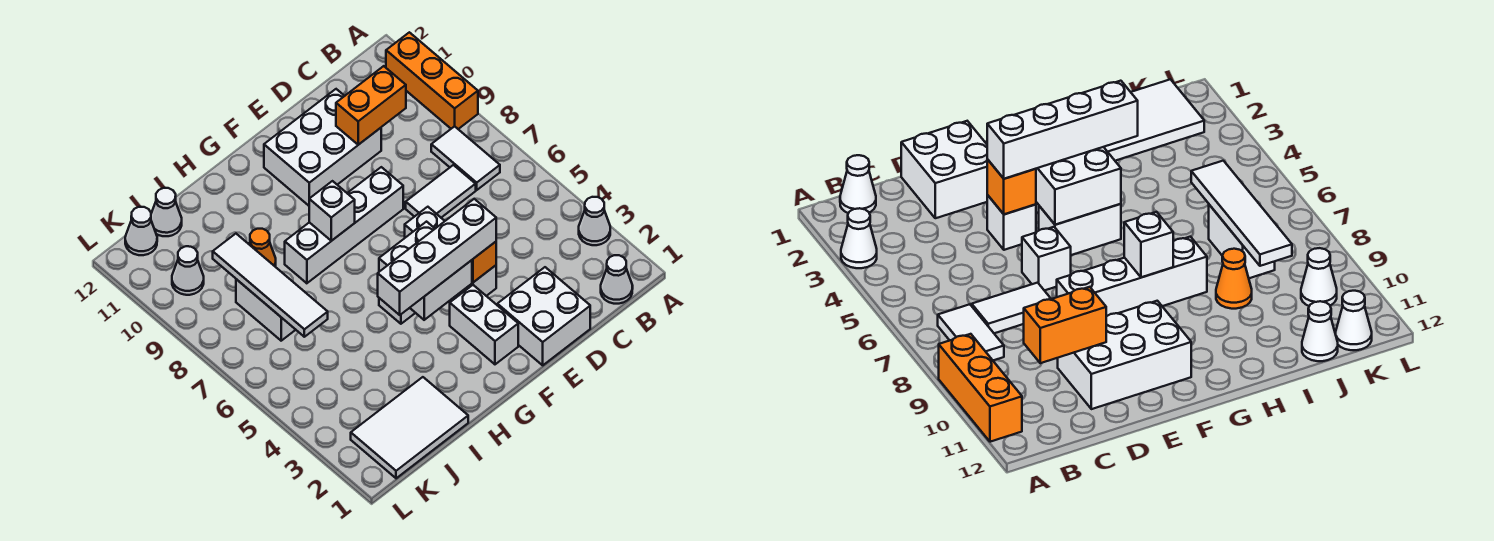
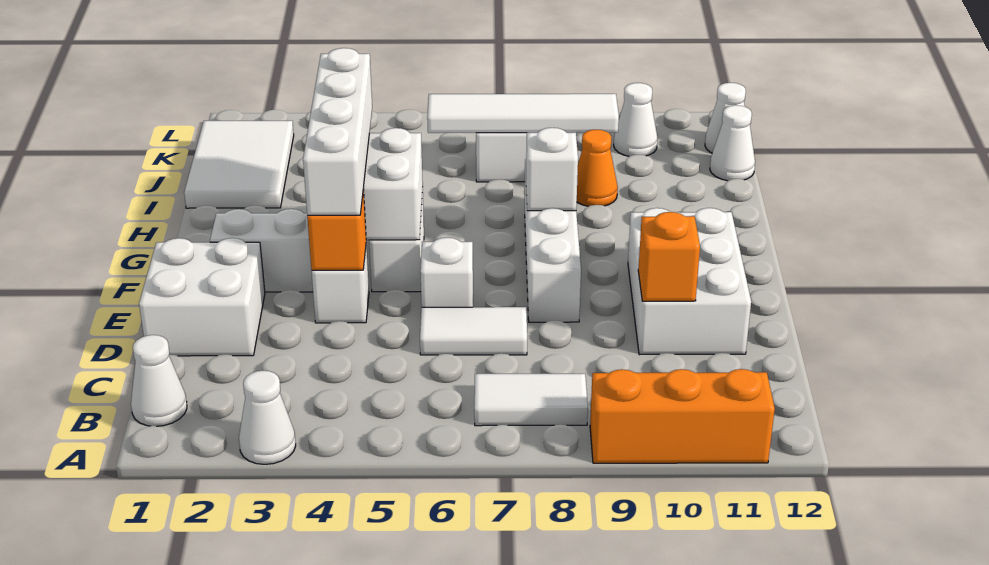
white 1x2 tile [406,165,476,218] -> white 1x2 tile turned to [420,307,527,355]
orange 1x2 brick [336,66,406,145] -> orange 1x1 brick [638,212,700,301]

